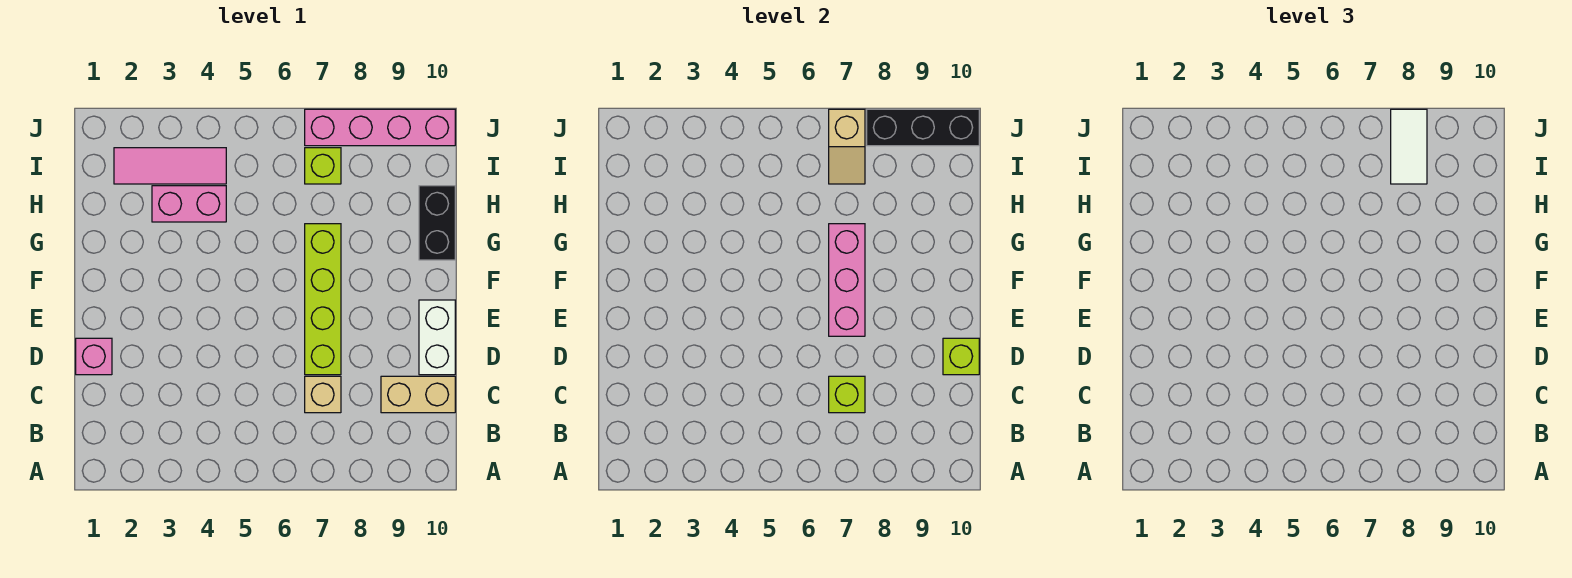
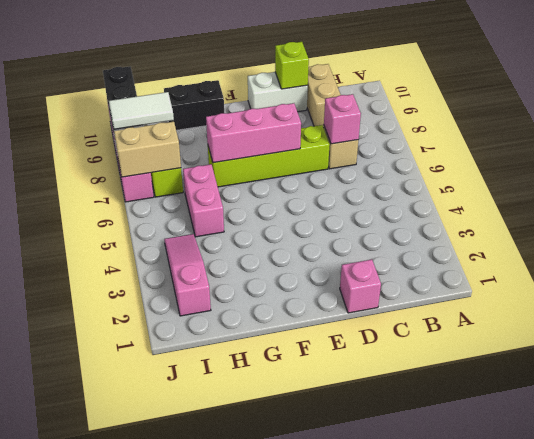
lime 1x1 brick [829,376,865,413] -> pink 1x1 brick [324,94,361,144]
pink 1x2 brick [152,186,226,222] -> pink 1x2 brick moved to [183,164,224,237]
pink 1x3 tile [114,148,226,184] -> pink 1x3 slope [164,234,211,316]
tan 1x2 slope [829,109,865,184] -> tan 1x2 brick [114,122,181,177]

